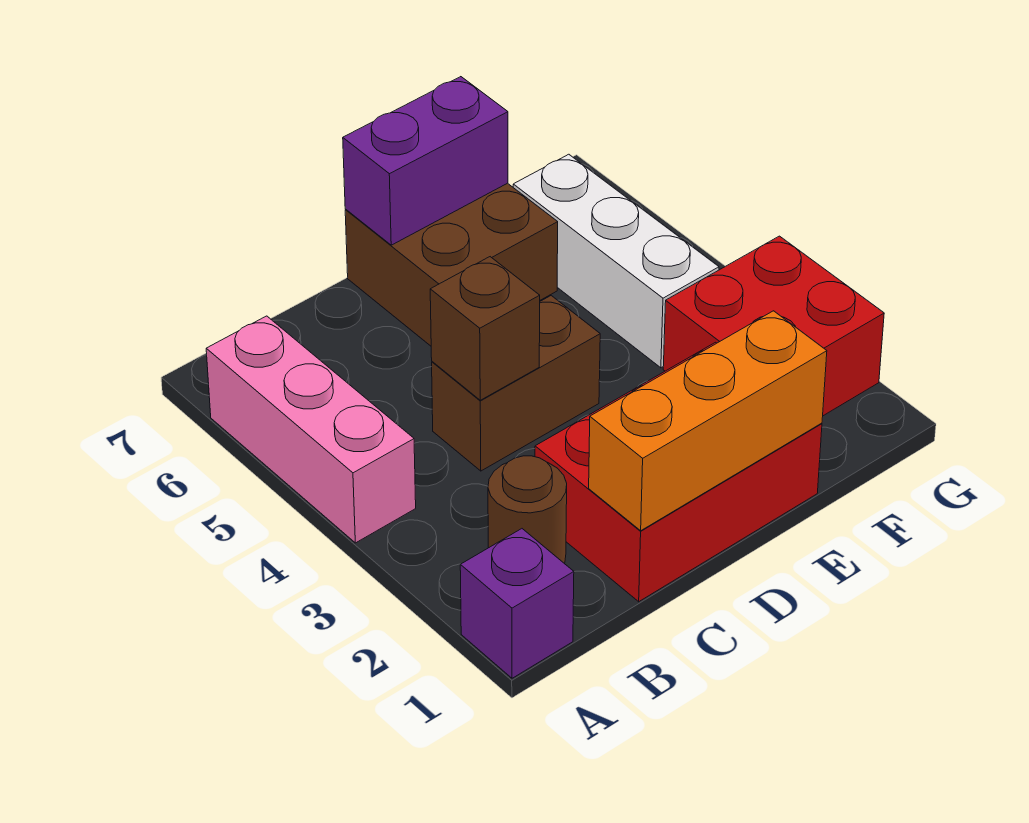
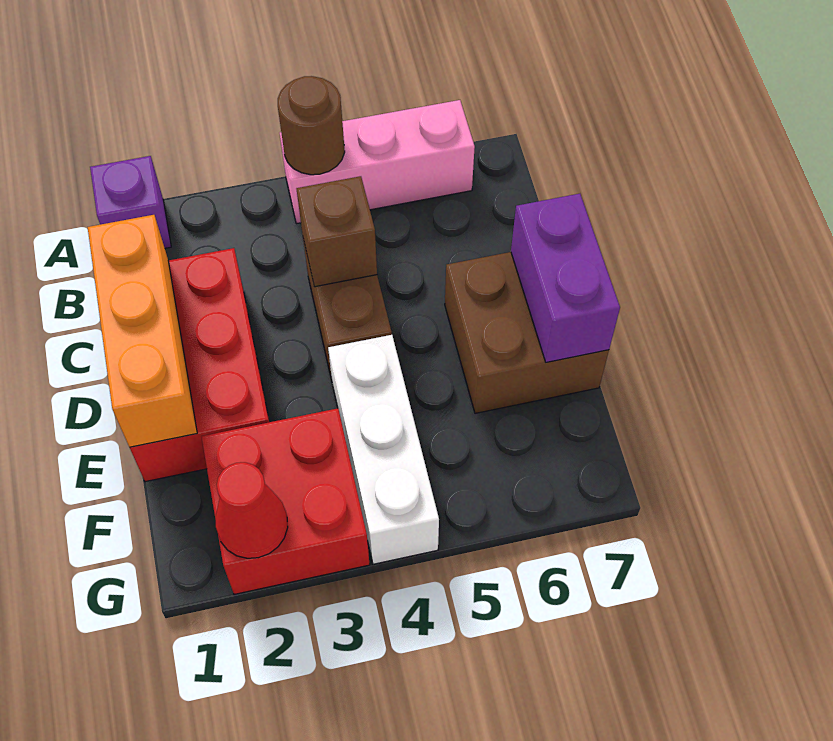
brown 1x1 round brick [488,456,567,563] -> brown 1x1 round brick moved to [278,76,345,175]
white 1x3 brick [513,154,719,368] -> white 1x3 brick turned to [328,335,439,564]
none -> red 1x1 cone [216,462,288,558]

